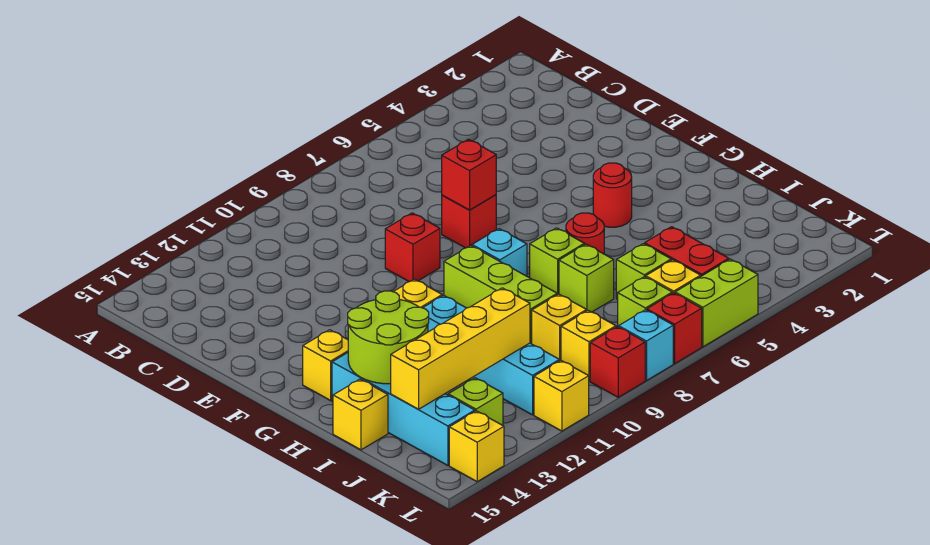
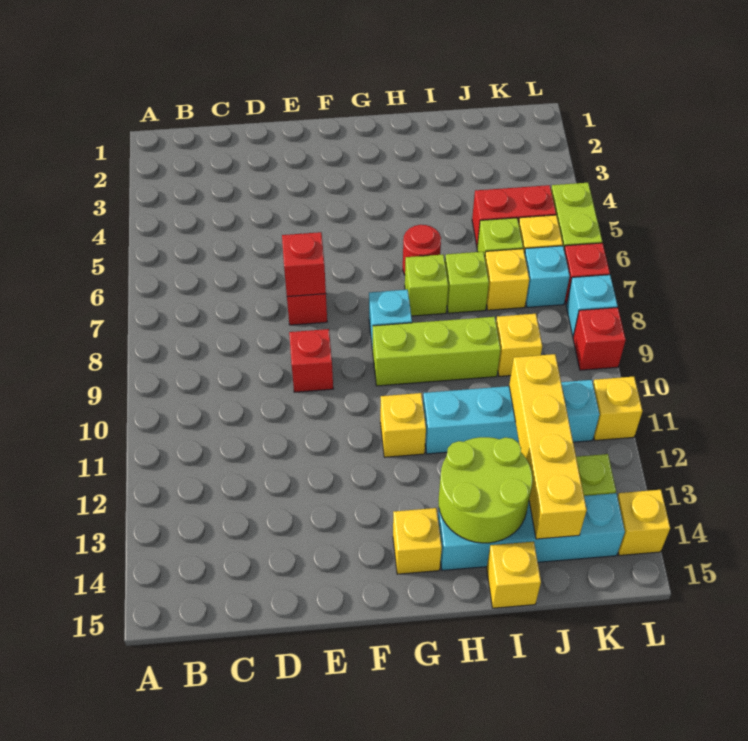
red 1x1 round brick [593,163,632,227] -> none
lime 1x1 brick [618,277,672,327] -> cyan 1x1 brick [525,246,570,307]
yellow 1x1 brick [561,311,616,381] -> yellow 1x1 brick moved to [485,249,529,310]

